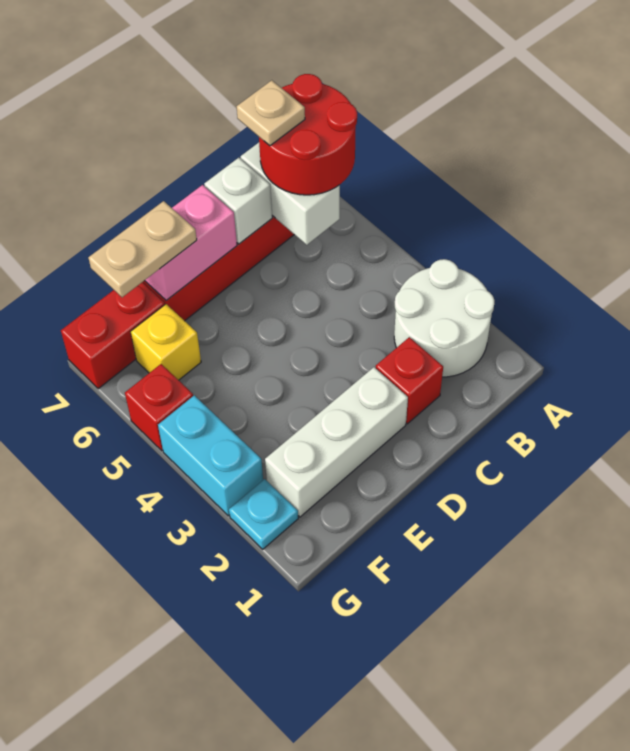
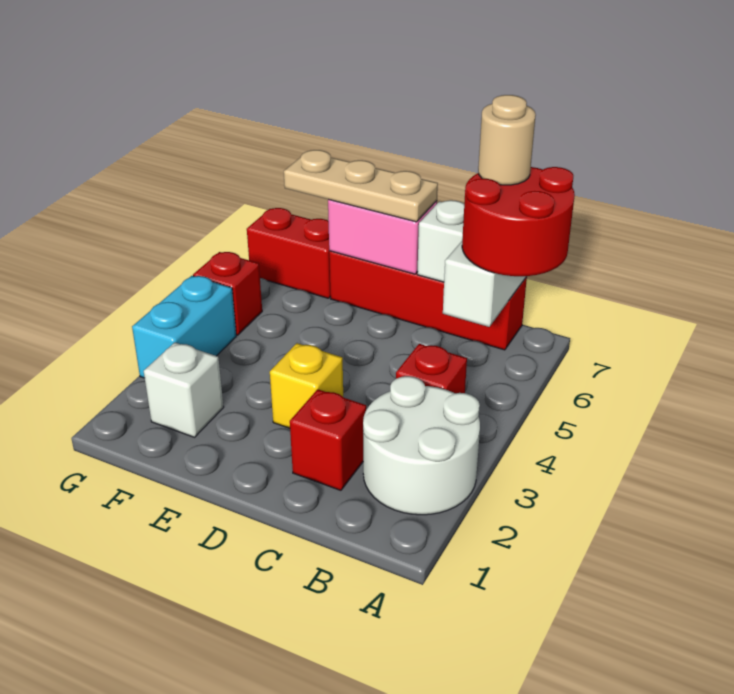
none -> red 1x1 brick [396,344,467,393]
tan 1x1 plate [237,80,305,146] -> tan 1x1 round brick [478,95,536,185]
white 1x3 brick [265,367,408,517] -> white 1x1 brick [144,342,224,437]
tan 1x2 plate [88,201,197,297] -> tan 1x3 plate [284,150,438,222]
yellow 1x1 brick [131,304,201,380] -> yellow 1x1 brick moved to [270,343,343,428]
cyan 1x1 plate [229,479,298,549] -> none

